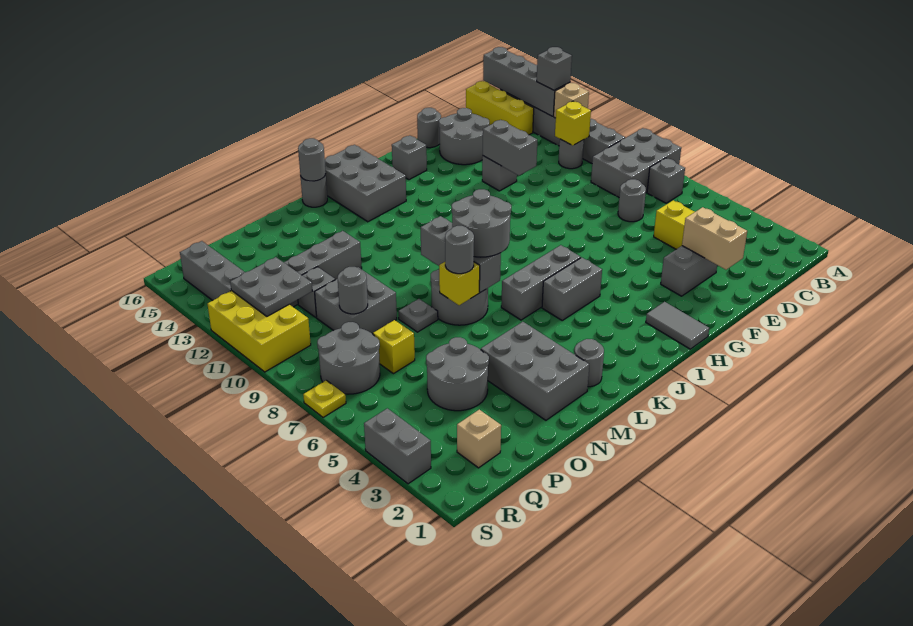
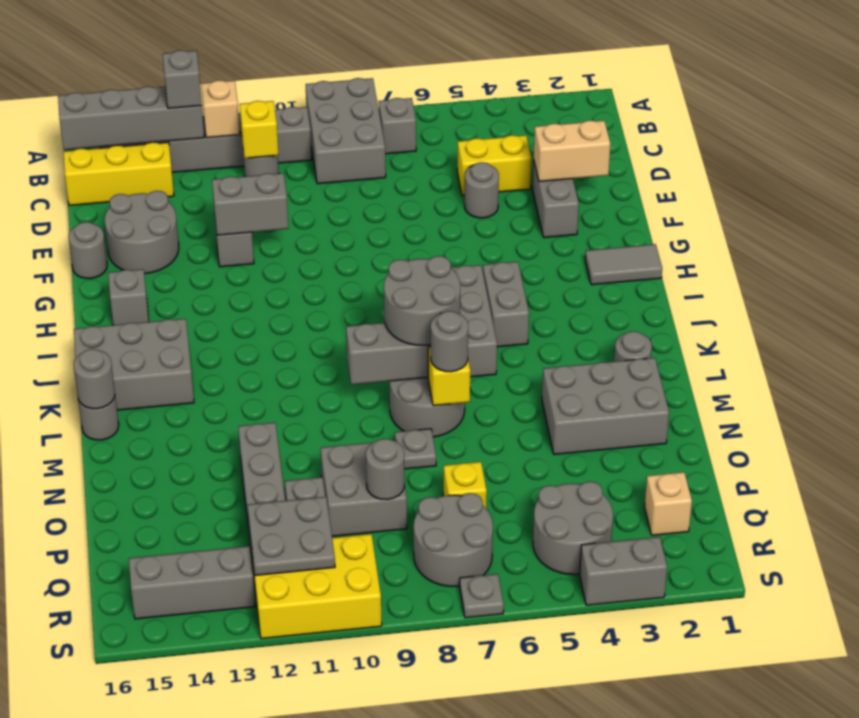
grey 1x1 round brick [618,179,646,222] -> grey 1x1 round brick moved to [465,162,499,218]
grey 2x2 round brick [426,337,489,411] -> grey 2x2 round brick moved to [533,481,613,574]
yellow 1x1 plate [303,380,346,418] -> grey 1x1 plate [460,574,504,618]

